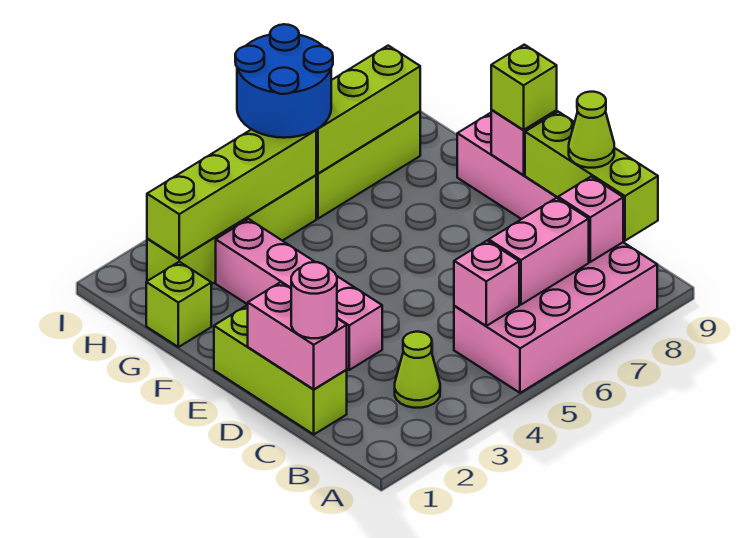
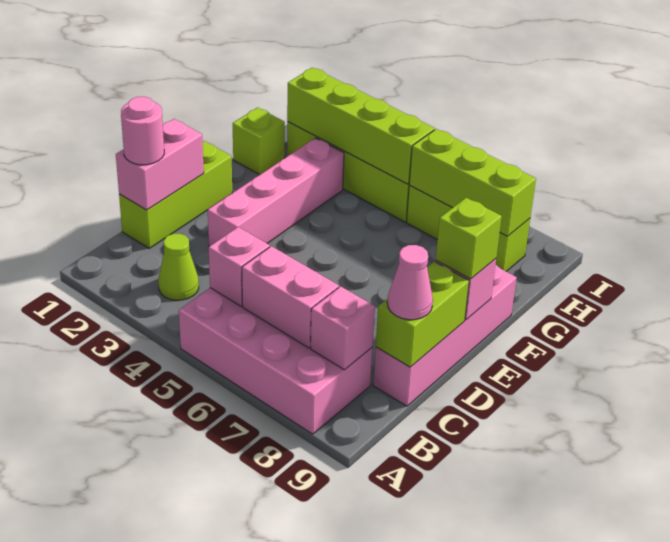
lime 1x3 brick [525,112,658,241] -> lime 1x2 brick [376,262,469,367]
lime 1x1 cone [569,92,614,168] -> pink 1x1 cone [387,245,433,320]
blue 2x2 round brick [235,24,333,138] -> none

